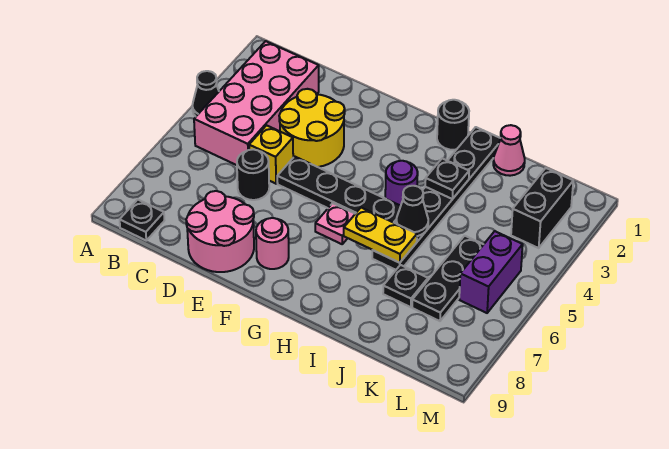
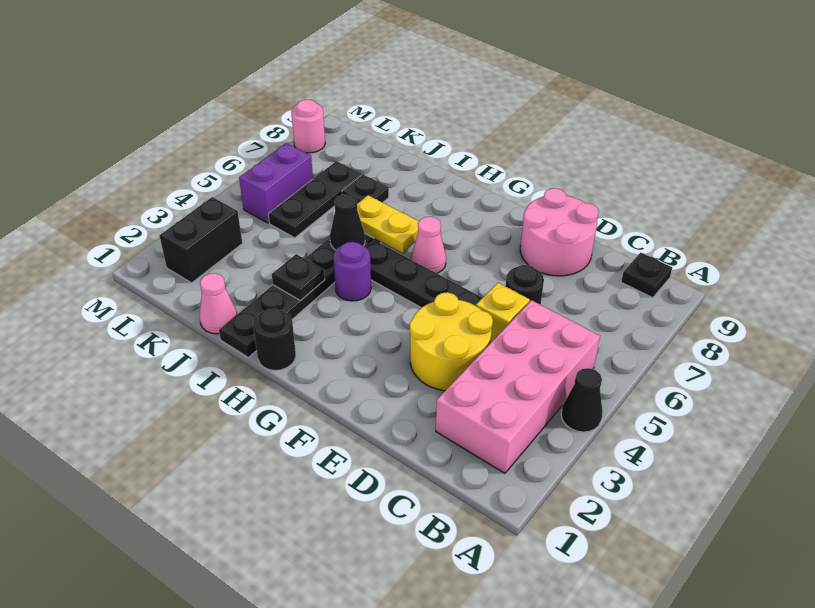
pink 1x1 round brick [256,218,289,269] -> pink 1x1 round brick moved to [291,100,325,153]
pink 1x1 plate [315,203,355,244] -> pink 1x1 cone [411,217,446,273]

